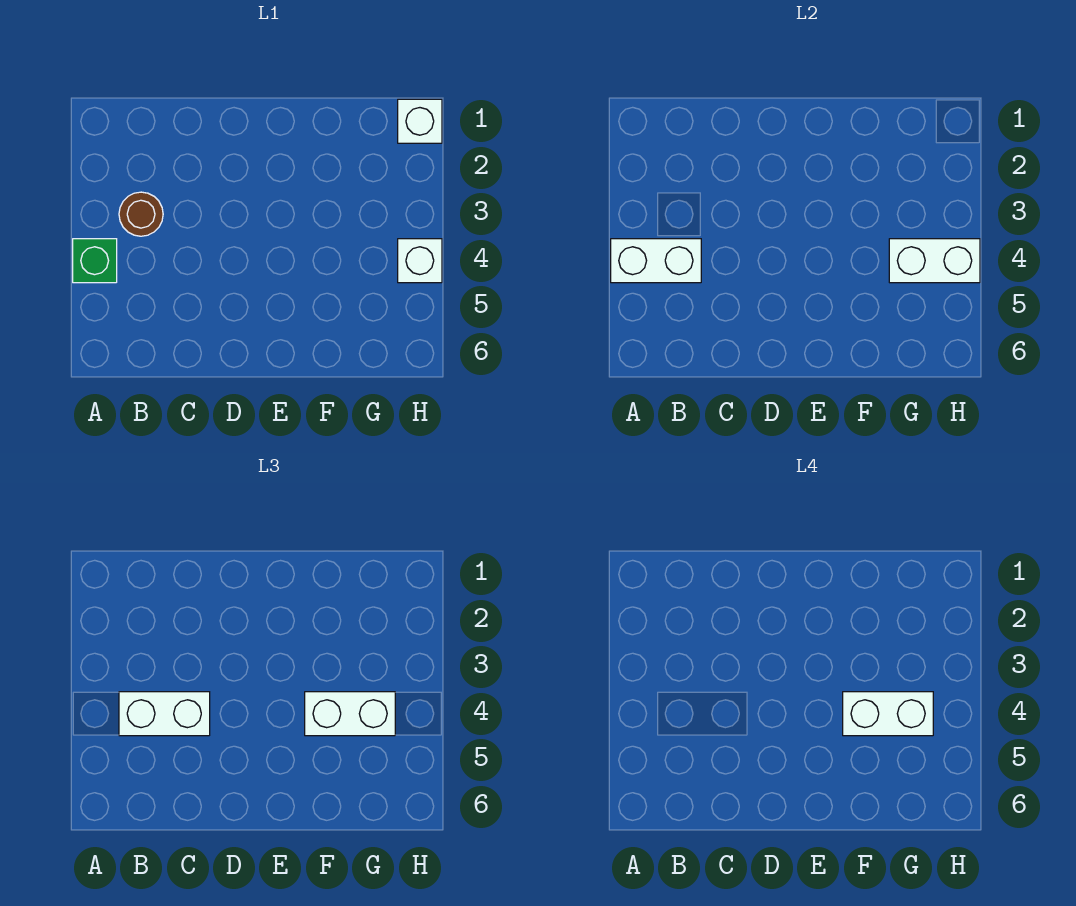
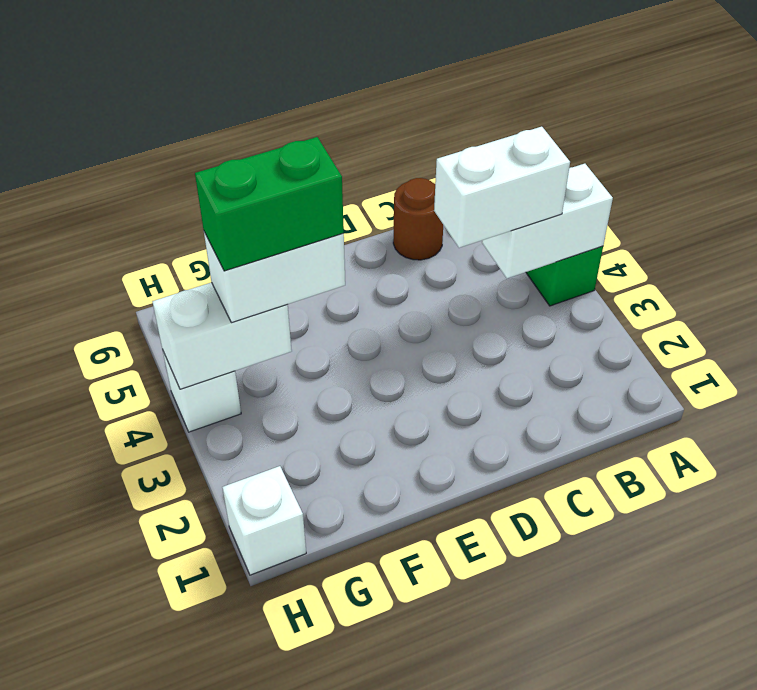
brown 1x1 round brick [119,192,163,236] -> brown 1x1 round brick moved to [393,178,443,260]
white 1x2 brick [843,692,933,736] -> green 1x2 brick [195,137,344,271]

